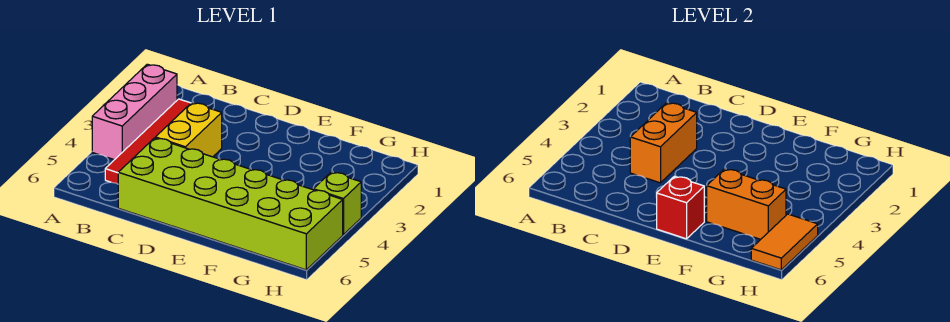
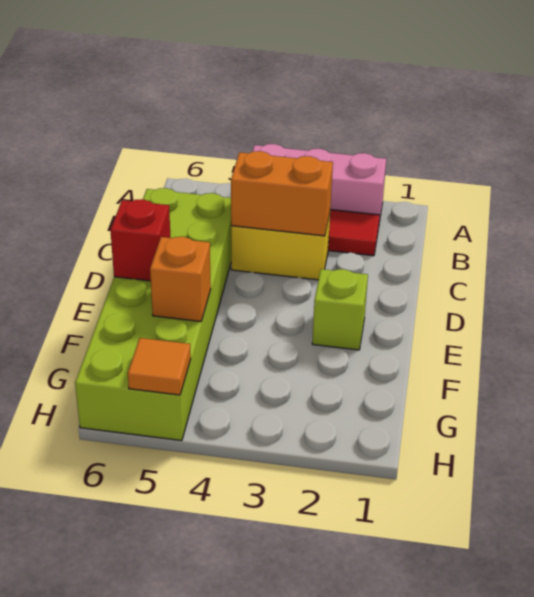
orange 1x2 brick [707,169,786,239] -> orange 1x1 brick [150,237,211,322]
lime 1x1 brick [313,172,361,235] -> lime 1x1 brick moved to [312,269,368,350]
orange 1x2 tile [751,214,818,270] -> orange 1x1 tile [128,338,191,395]

